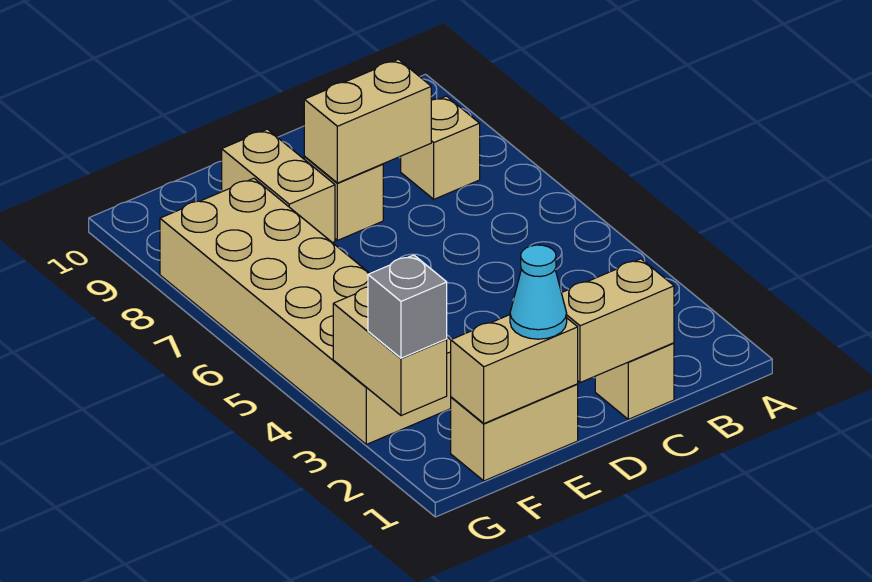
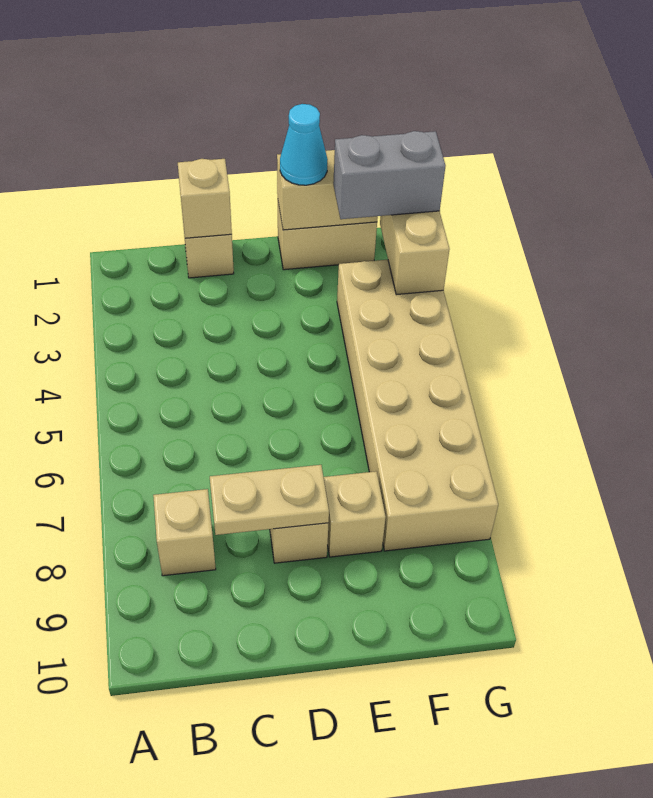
tan 1x2 brick [561,259,674,383] -> tan 1x1 brick [178,159,232,238]
tan 1x2 brick [304,59,431,183] -> tan 1x2 plate [210,465,329,535]
tan 1x2 brick [222,129,335,243] -> tan 1x1 brick [324,471,386,557]
grey 1x1 brick [368,255,447,358] -> grey 1x2 brick [333,131,445,219]

